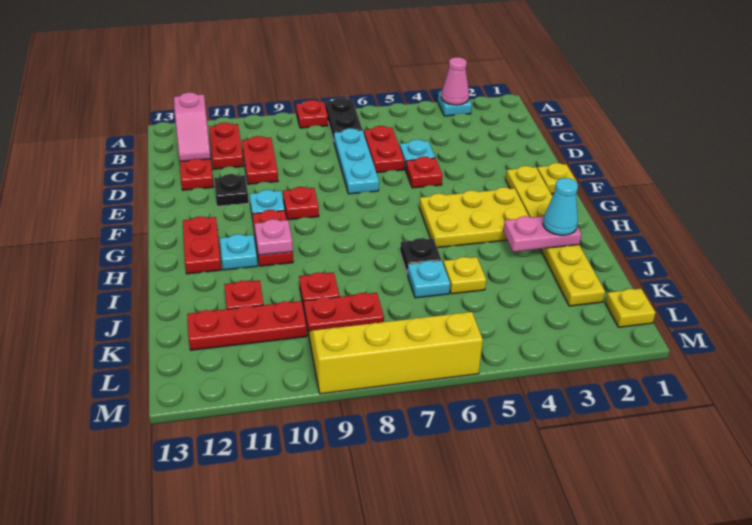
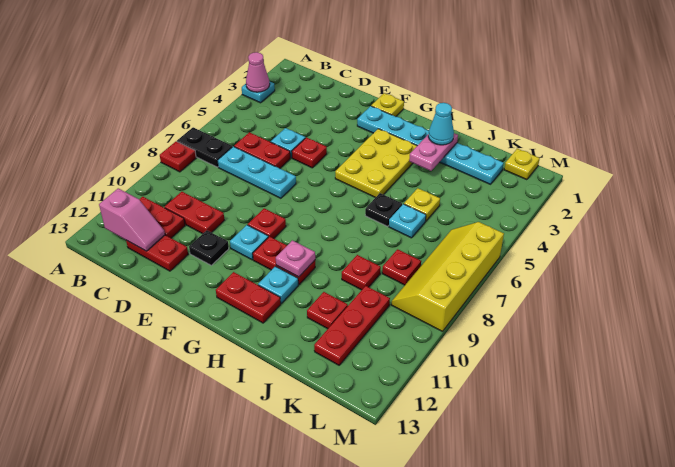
yellow 1x6 plate [506,166,605,306] -> cyan 1x6 plate [357,106,504,184]
red 1x2 plate [304,293,384,334] -> red 1x1 plate [382,249,421,285]

